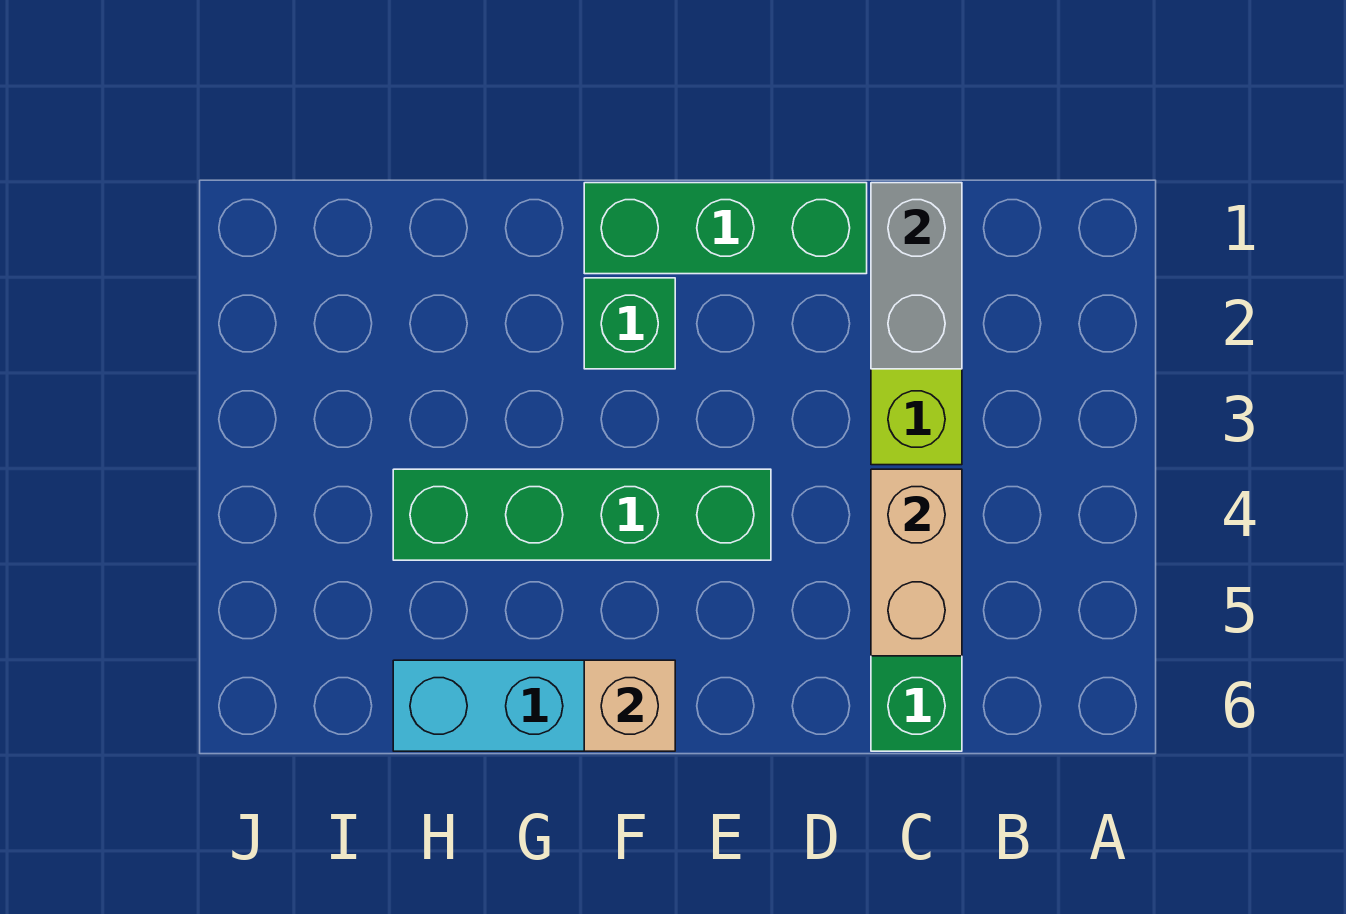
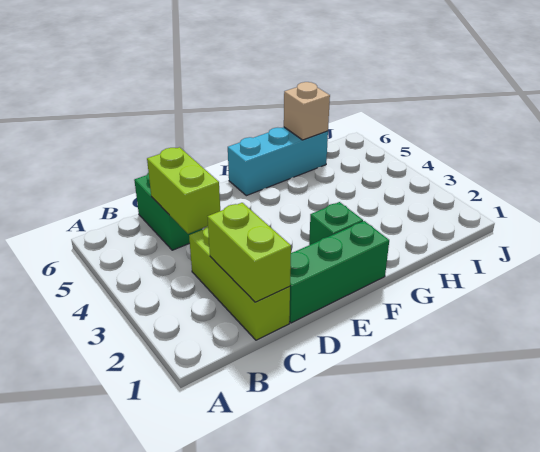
grey 1x2 brick [871,183,962,369] -> lime 1x2 brick [207,203,291,302]
tan 1x2 brick [871,469,962,656] -> lime 1x2 brick [147,147,220,234]
green 1x4 brick [393,469,771,560] -> none
tan 1x1 brick [584,660,675,751] -> tan 1x1 brick moved to [284,82,330,140]

